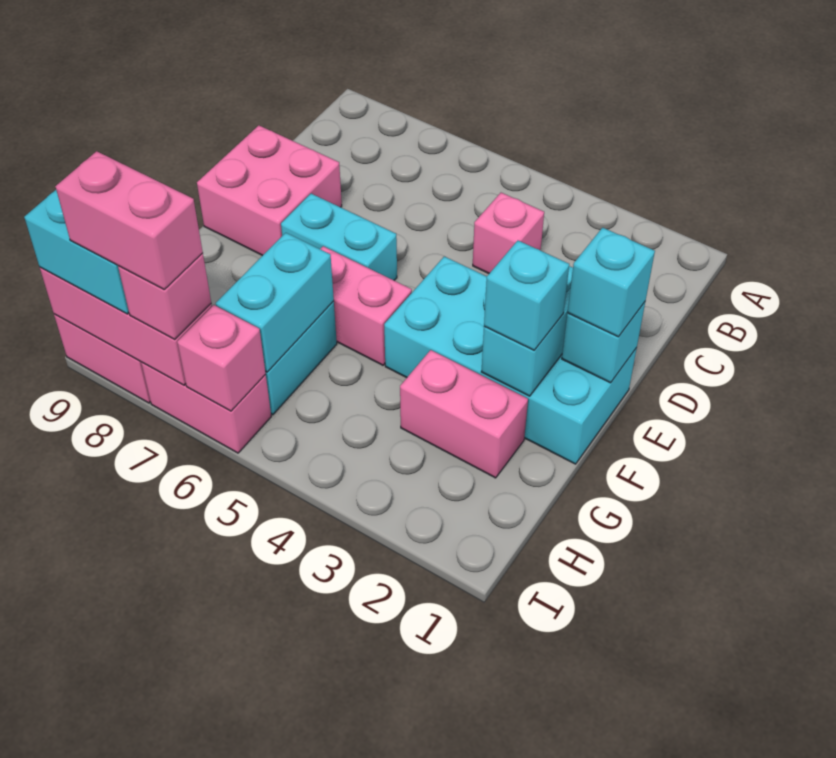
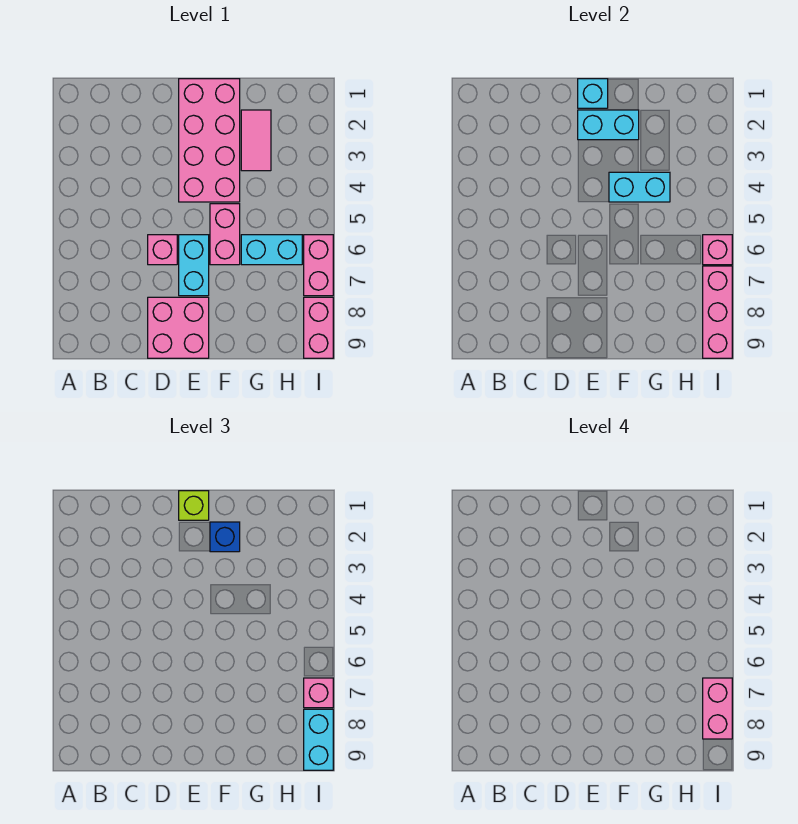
pink 1x1 brick [473,193,544,273] -> pink 1x1 brick moved to [148,235,177,265]
cyan 2x4 brick [384,256,637,464] -> pink 2x4 brick [179,79,240,202]
cyan 1x1 brick [567,228,655,337] -> lime 1x1 brick [179,491,209,520]
cyan 1x1 brick [484,241,569,350] -> blue 1x1 brick [210,522,240,552]
pink 1x2 brick [400,350,528,478] -> pink 1x2 tile [241,110,271,171]
cyan 1x2 brick [216,233,334,372] -> cyan 1x2 brick moved to [609,172,670,202]

